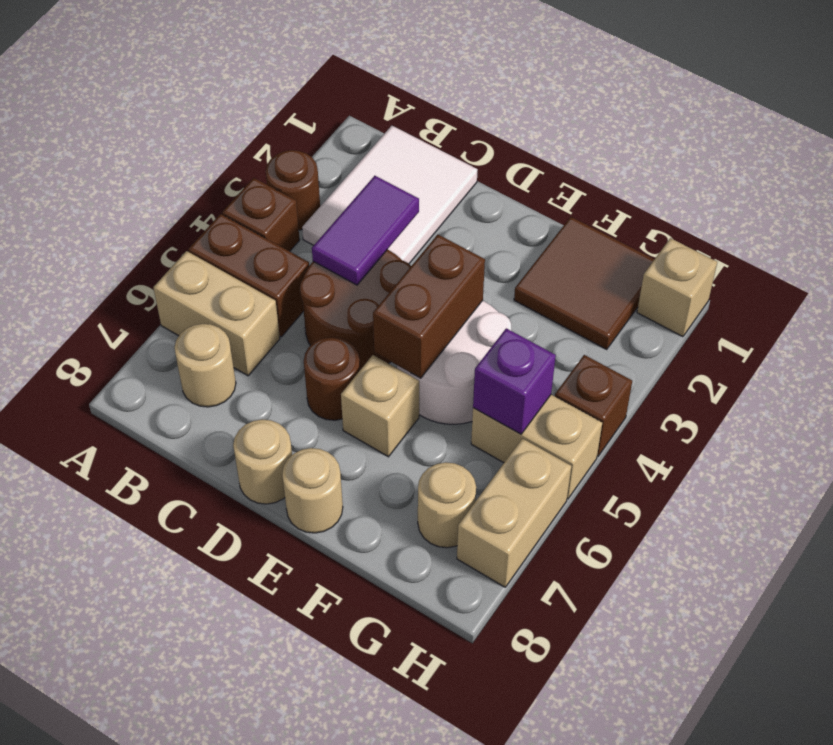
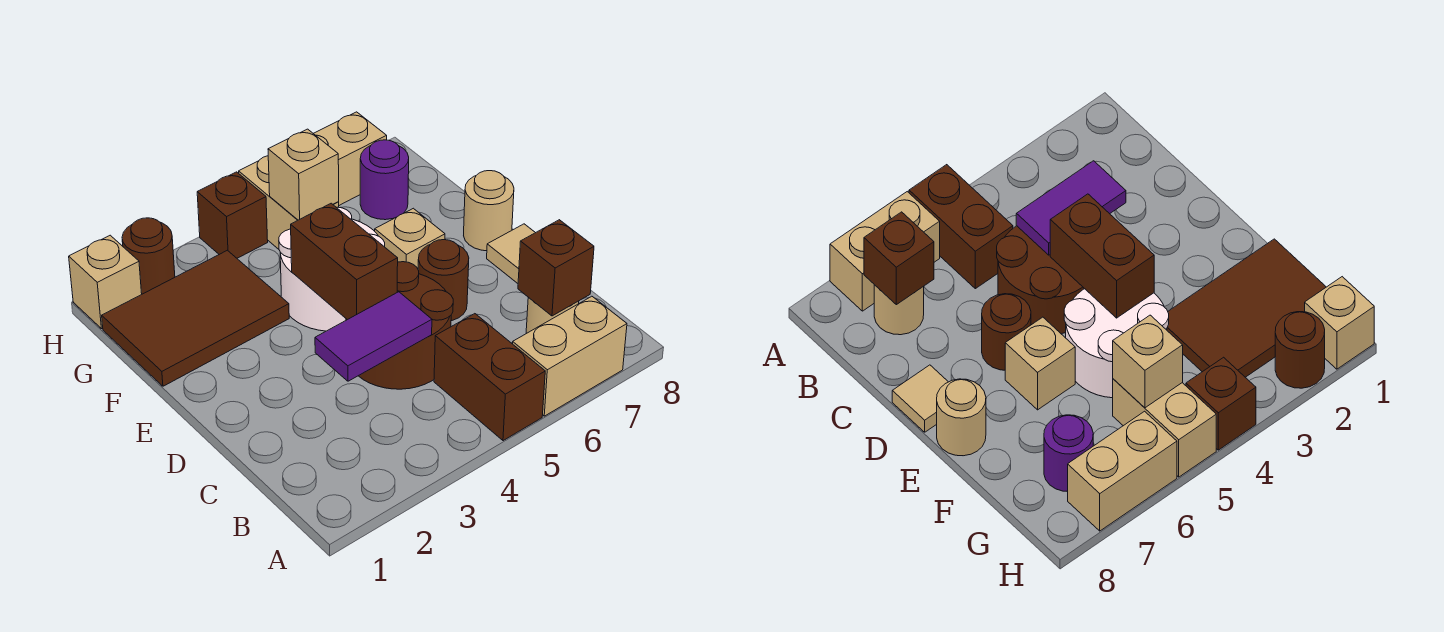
brown 1x1 round brick [266,150,320,230] -> brown 1x1 round brick moved to [122,218,175,294]
brown 1x1 brick [222,178,300,251] -> brown 1x1 brick moved to [518,220,594,316]
tan 1x2 brick [153,251,280,376] -> tan 1x2 brick turned to [513,296,627,416]
white 2x3 tile [302,126,478,263] -> none
tan 1x1 round brick [233,419,292,504] -> tan 1x1 tile [487,224,535,283]
brown 1x2 brick [373,235,485,378] -> brown 1x2 brick turned to [291,203,398,320]
brown 2x2 tile [514,217,654,349] -> brown 2x3 tile [102,250,289,386]
purple 1x1 brick [473,328,556,434] -> tan 1x1 brick [268,129,339,220]
tan 1x1 round brick [418,462,476,548] -> purple 1x1 round brick [360,140,409,220]

